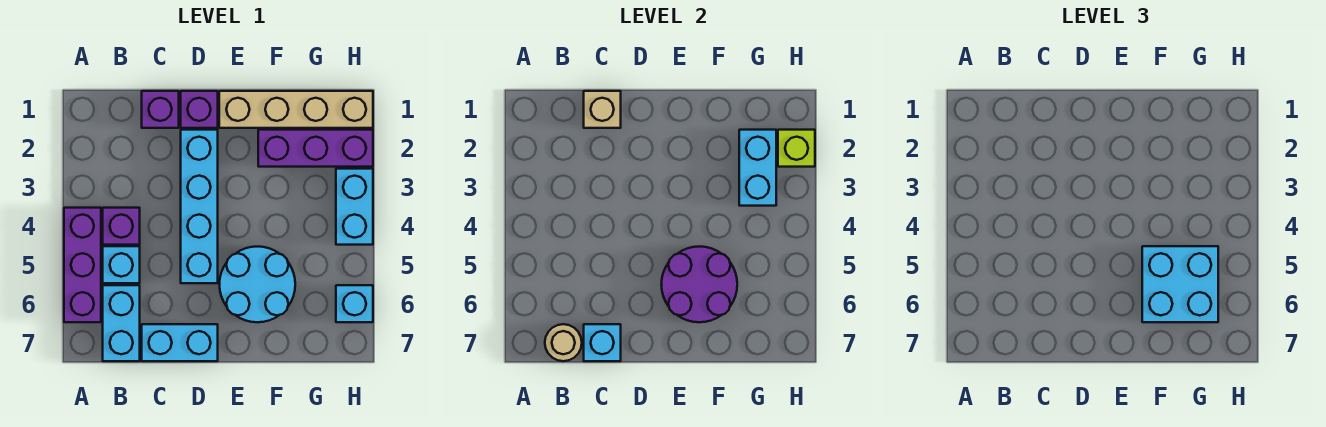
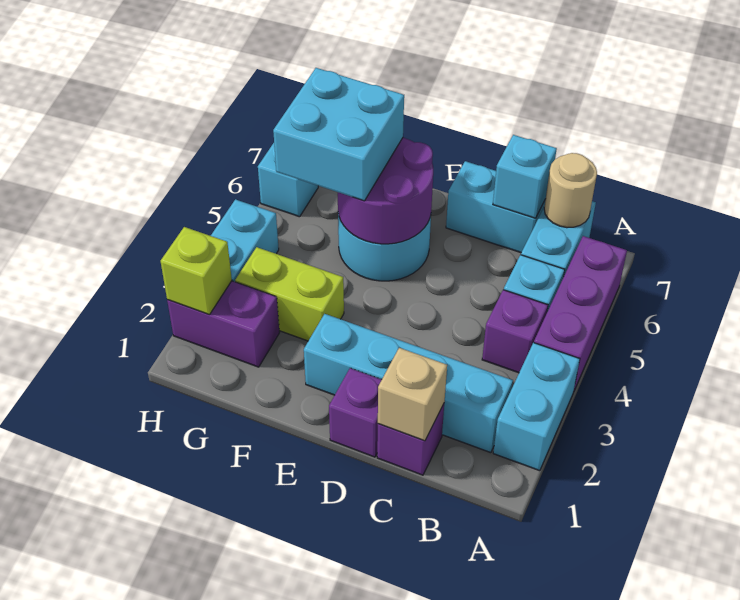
cyan 1x4 brick [181,130,218,283] -> cyan 1x4 brick turned to [304,314,513,453]
tan 1x4 brick [219,91,373,128] -> none
purple 1x3 brick [258,130,373,167] -> purple 1x2 brick [167,281,279,367]
none -> lime 1x2 brick [235,247,344,341]
cyan 1x2 brick [739,130,776,206] -> cyan 1x2 brick moved to [493,343,580,471]

